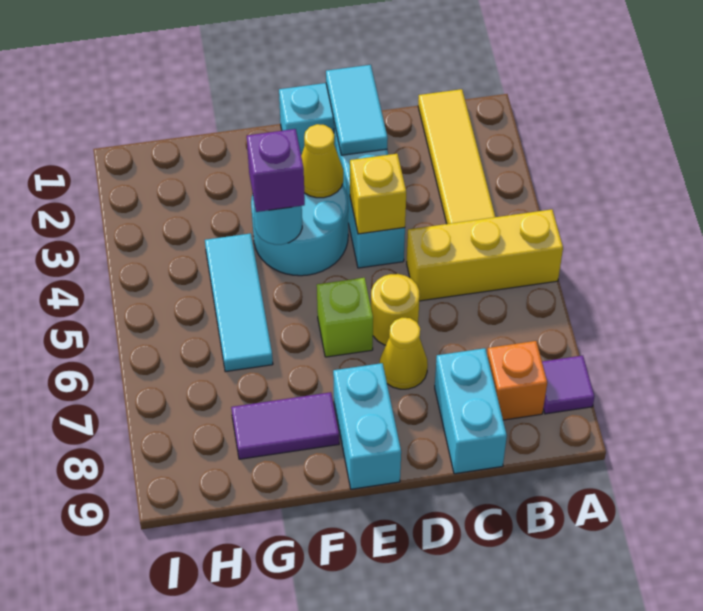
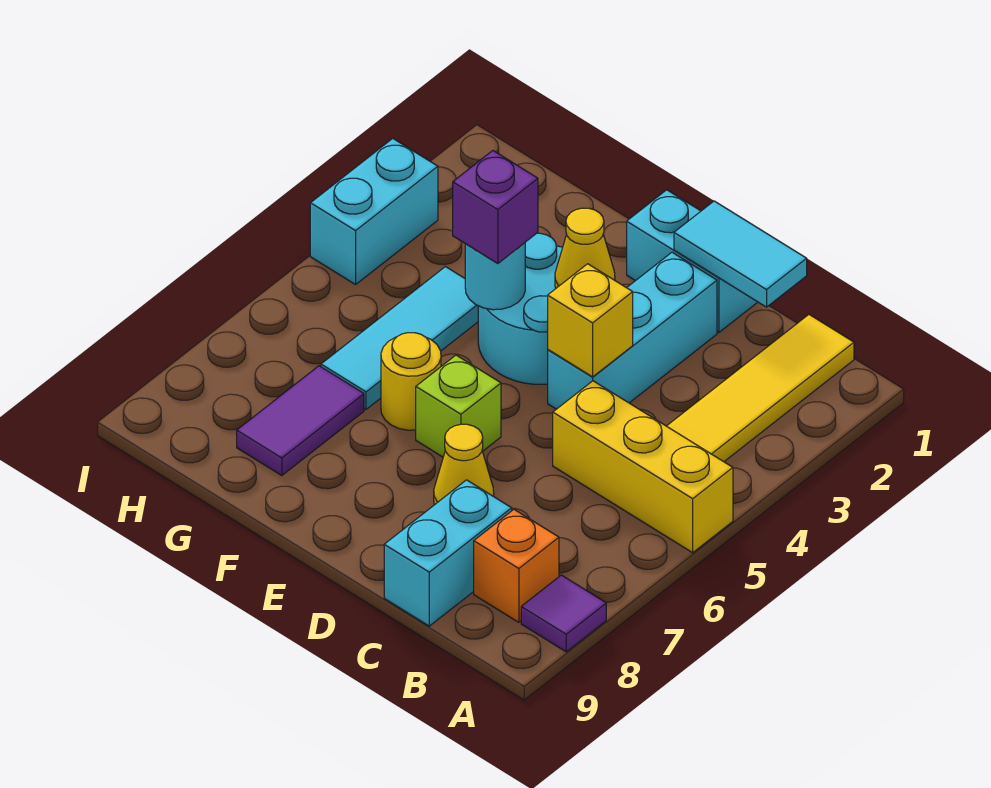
cyan 1x2 tile [326,65,388,155] -> cyan 1x2 tile turned to [674,201,807,307]
yellow 1x1 round brick [371,274,420,345] -> yellow 1x1 round brick moved to [381,333,441,430]
cyan 1x2 brick [333,363,401,489] -> cyan 1x2 brick moved to [310,138,438,285]
purple 1x2 tile [231,392,339,459] -> purple 1x2 tile turned to [237,366,364,476]

